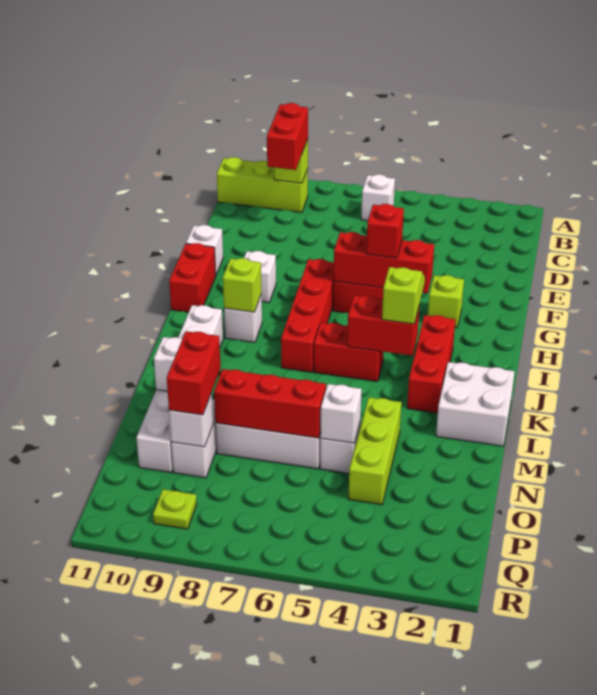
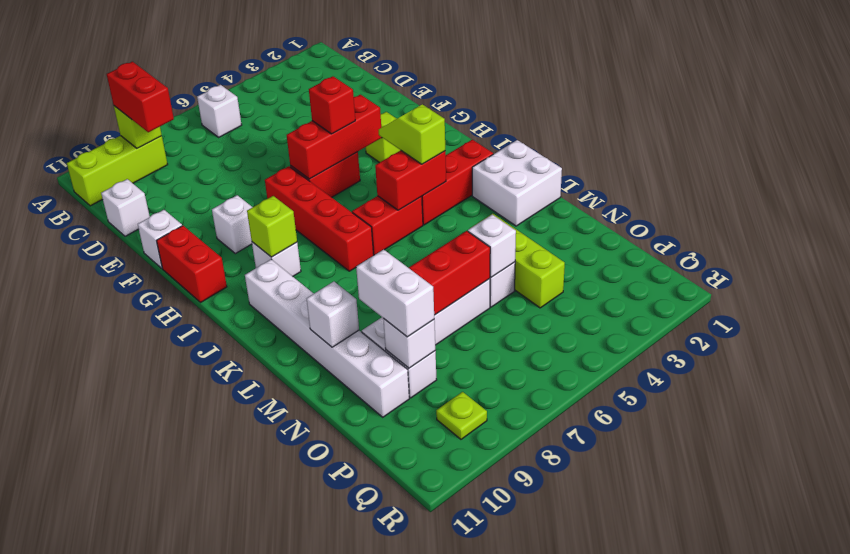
none -> white 1x1 brick [101,179,150,236]
red 1x3 brick [407,315,455,413] -> red 1x3 brick turned to [421,140,493,225]
red 1x2 brick [167,331,221,415] -> white 1x2 brick [356,250,434,337]

